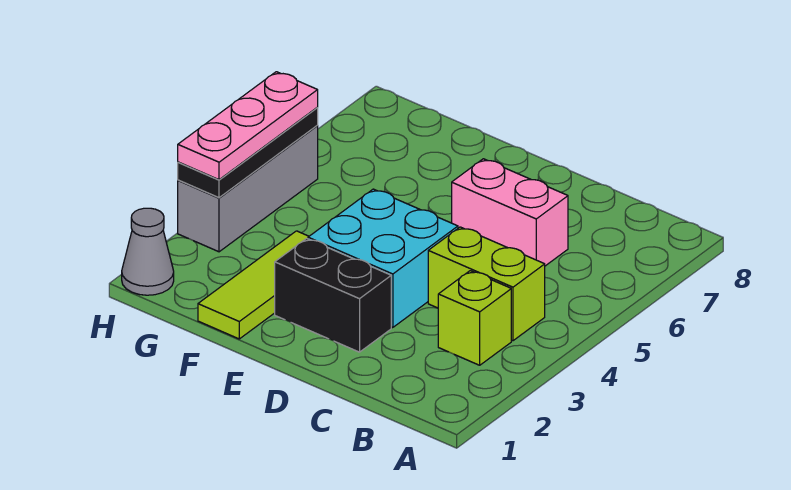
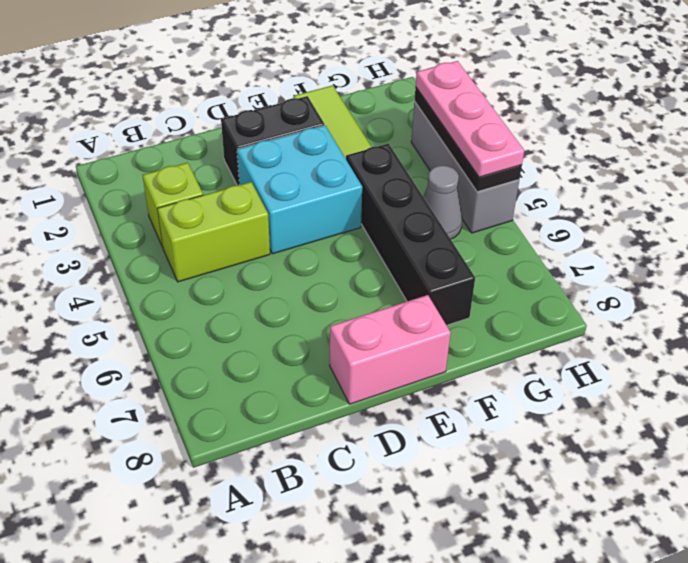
pink 1x2 brick [452,159,568,266] -> pink 1x2 brick moved to [330,295,451,404]
none -> black 1x4 brick [346,144,475,325]
grey 1x1 cone [122,208,174,295] -> grey 1x1 cone moved to [423,166,462,239]

